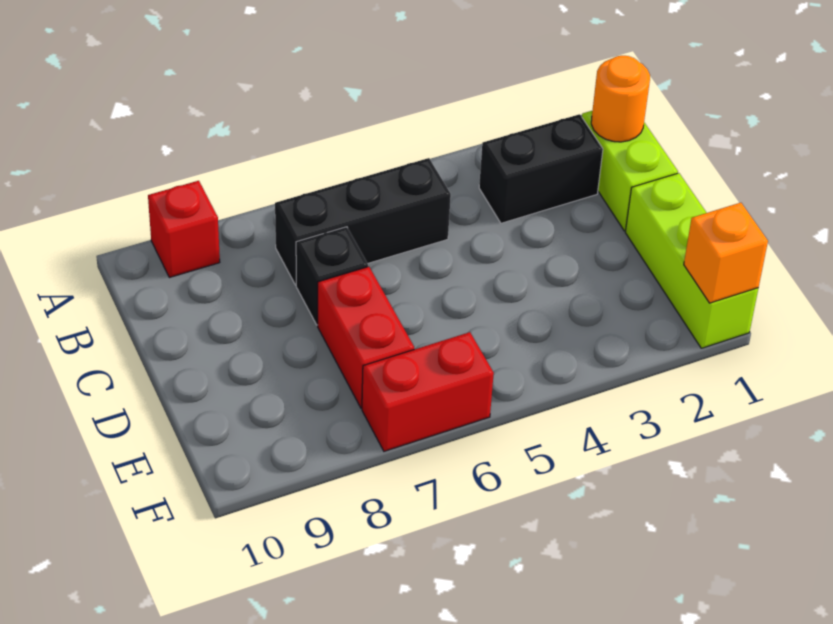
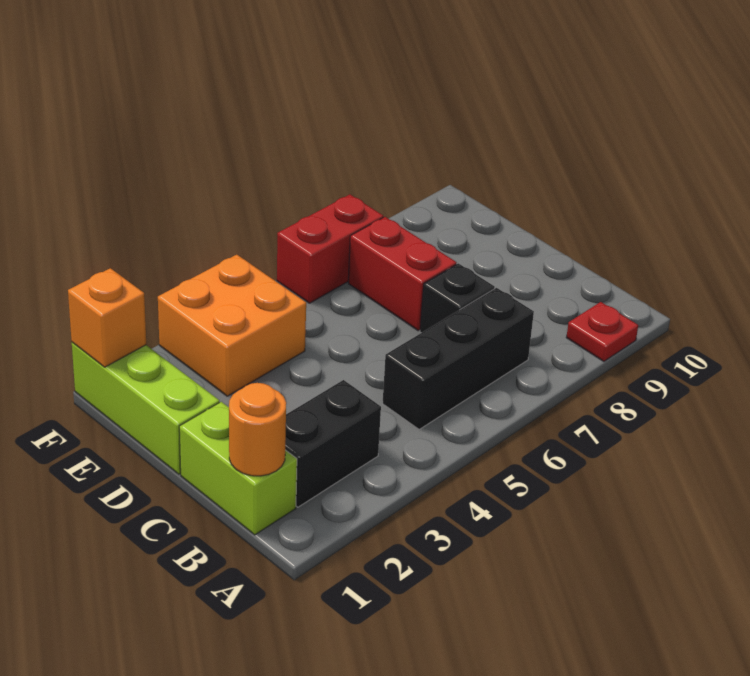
red 1x1 brick [148,181,220,278] -> red 1x1 plate [566,302,638,362]
none -> orange 2x2 brick [158,255,306,396]

